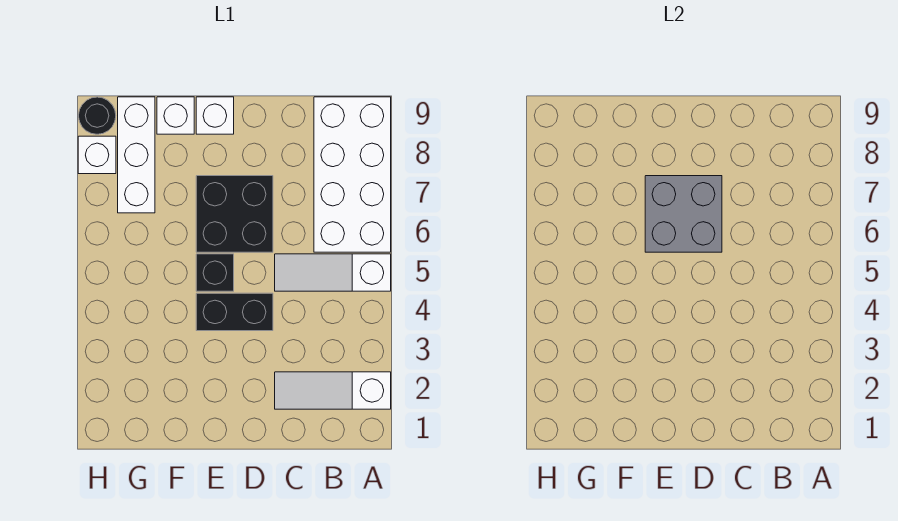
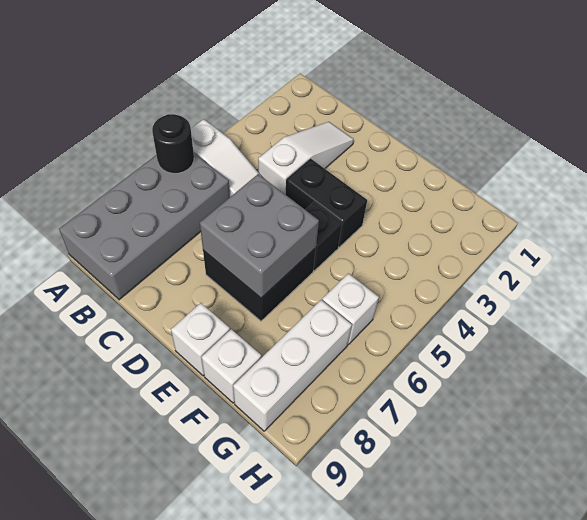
white 1x3 slope [275,372,391,409] -> white 1x3 slope turned to [258,122,354,194]
white 2x4 brick [314,97,391,252] -> grey 2x4 brick [59,153,230,300]
white 1x1 brick [78,136,116,174] -> white 1x1 brick moved to [322,273,379,344]
black 1x1 round brick [79,97,116,134] -> black 1x1 round brick moved to [152,114,194,173]

